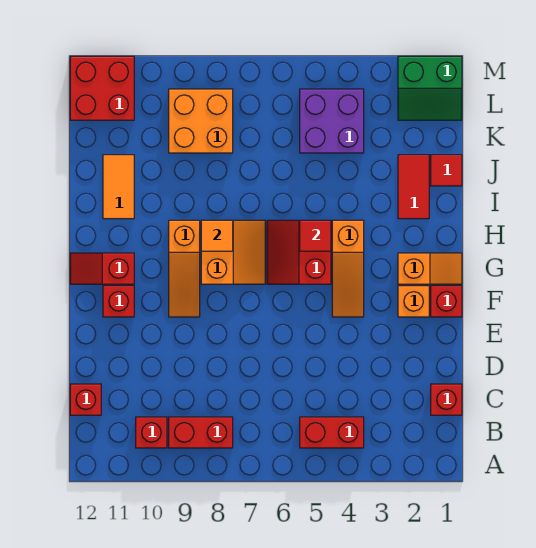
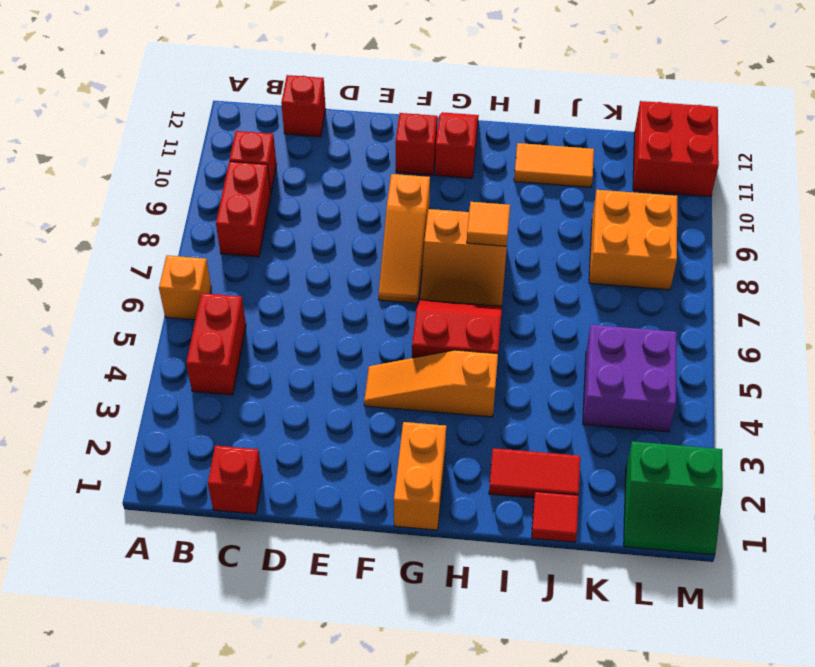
red 1x1 brick [431,286,462,317] -> none
orange 1x1 brick [398,286,429,317] -> orange 1x1 brick moved to [159,255,211,320]
orange 1x3 slope [169,220,200,317] -> orange 1x3 slope turned to [379,174,430,303]
orange 1x2 slope [398,253,462,284] -> orange 1x2 brick [394,422,446,530]
red 1x1 tile [300,220,331,251] -> none
green 2x2 slope [398,56,462,120] -> green 2x2 slope turned to [624,441,723,555]

